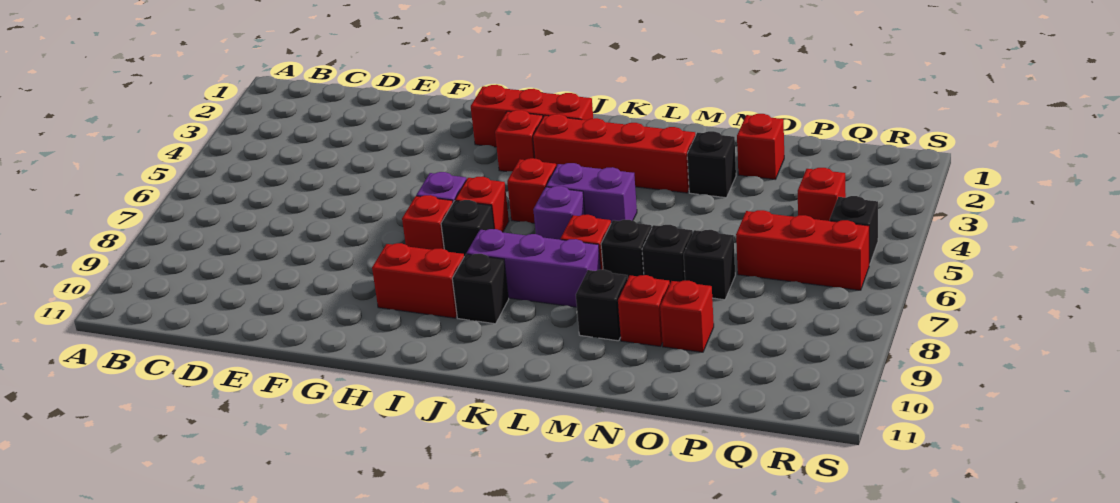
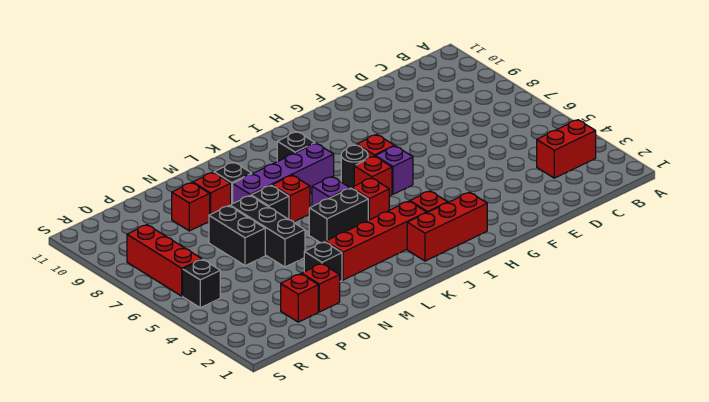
red 1x2 brick [372,243,464,318] -> red 1x2 brick moved to [537,120,596,178]
black 1x1 brick [441,200,494,256] -> black 1x1 round brick [341,145,368,188]
purple 1x3 brick [467,229,601,307] -> purple 1x4 brick [233,143,334,203]
purple 1x2 brick [546,163,637,223] -> black 1x2 brick [309,188,368,243]
black 1x1 brick [642,225,692,283] -> black 1x3 brick [230,196,305,267]
black 1x1 brick [684,230,735,300] -> black 1x2 brick [209,206,265,266]
red 1x3 brick [736,210,869,290] -> red 1x3 brick turned to [127,225,202,296]
red 1x1 brick [798,168,846,221] -> red 1x1 brick moved to [281,274,318,322]

